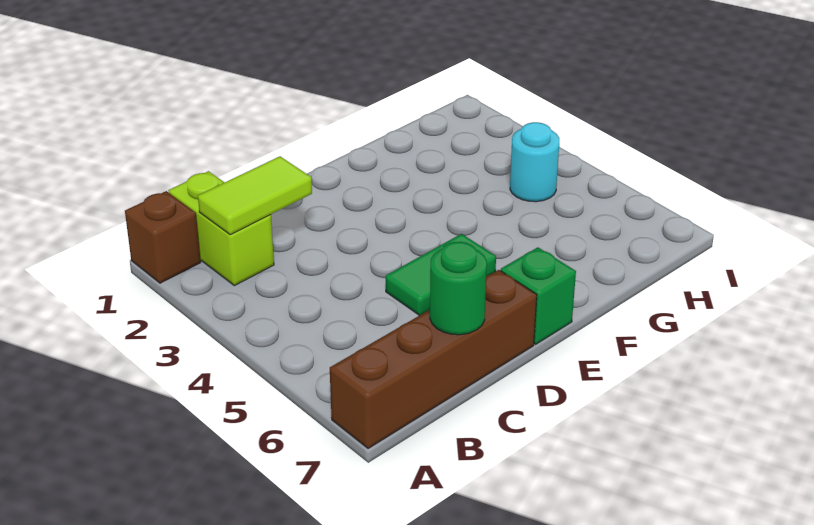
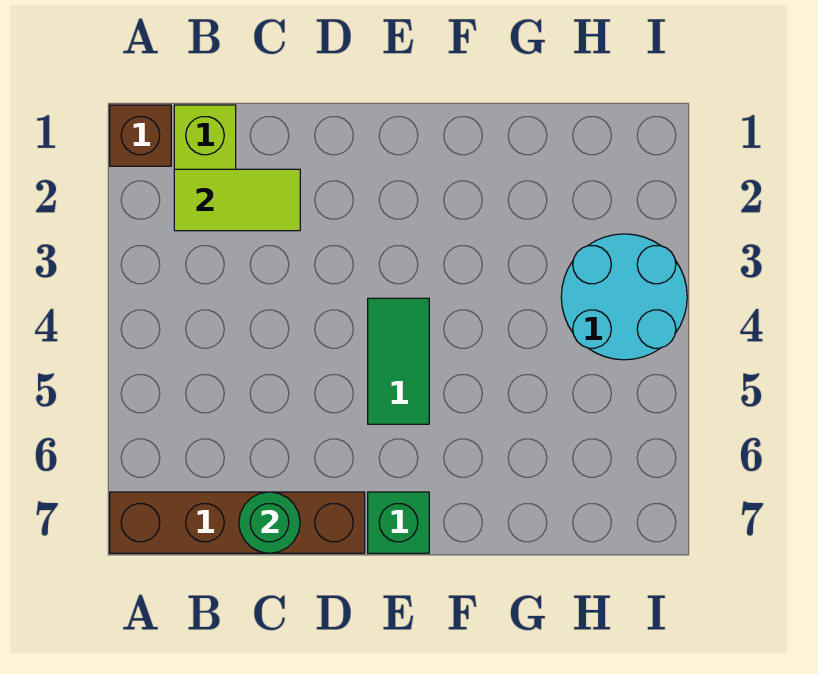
green 1x2 tile [386,234,496,316] -> green 1x2 tile turned to [368,298,429,424]
cyan 1x1 round brick [510,122,559,202] -> cyan 2x2 round brick [561,234,687,360]

